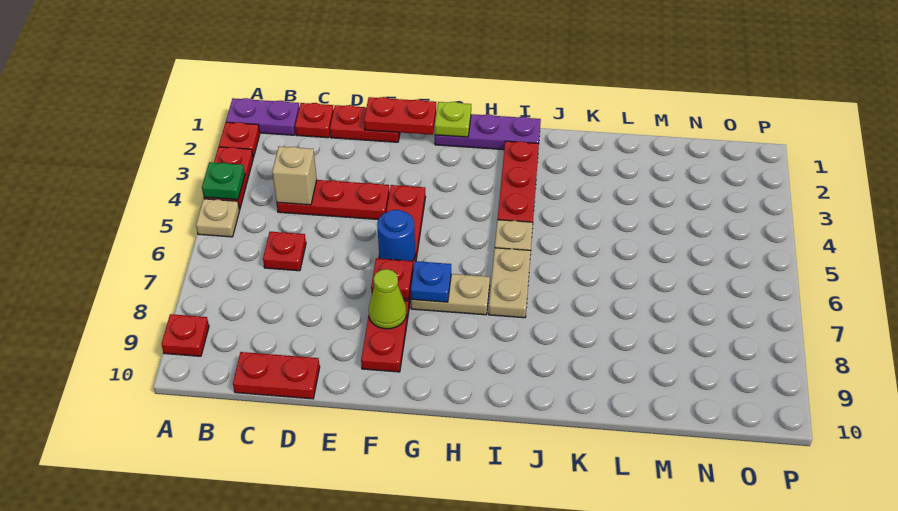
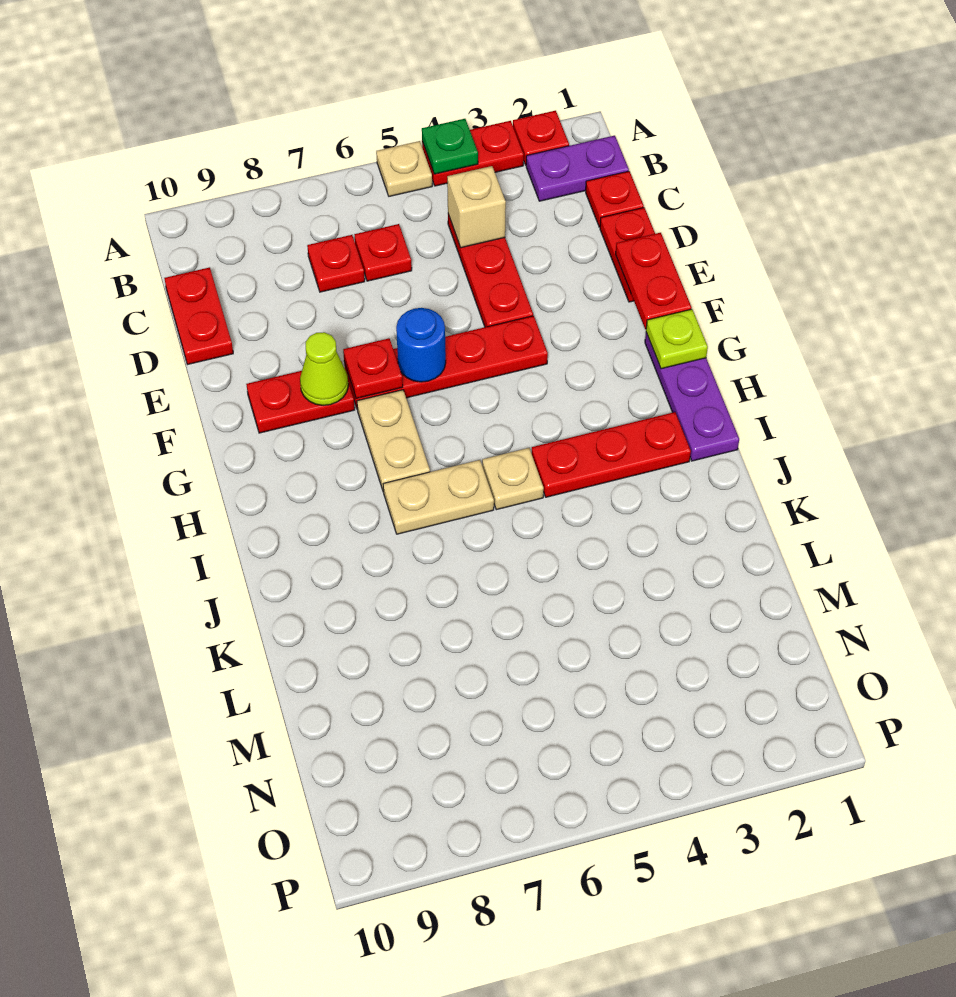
purple 1x2 plate [226,98,299,135] -> purple 1x2 plate turned to [526,136,629,201]
red 1x1 plate [161,314,209,356] -> red 1x1 plate moved to [307,235,365,292]
blue 1x1 plate [410,261,451,302] -> none

